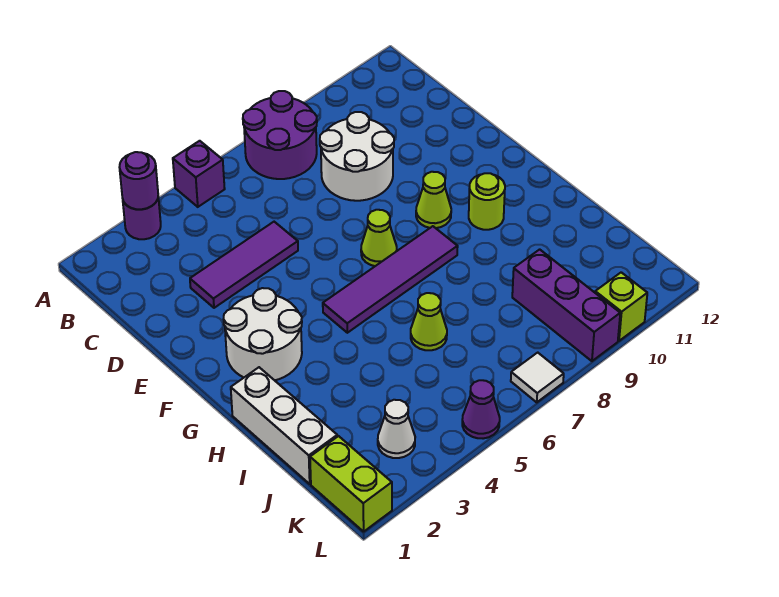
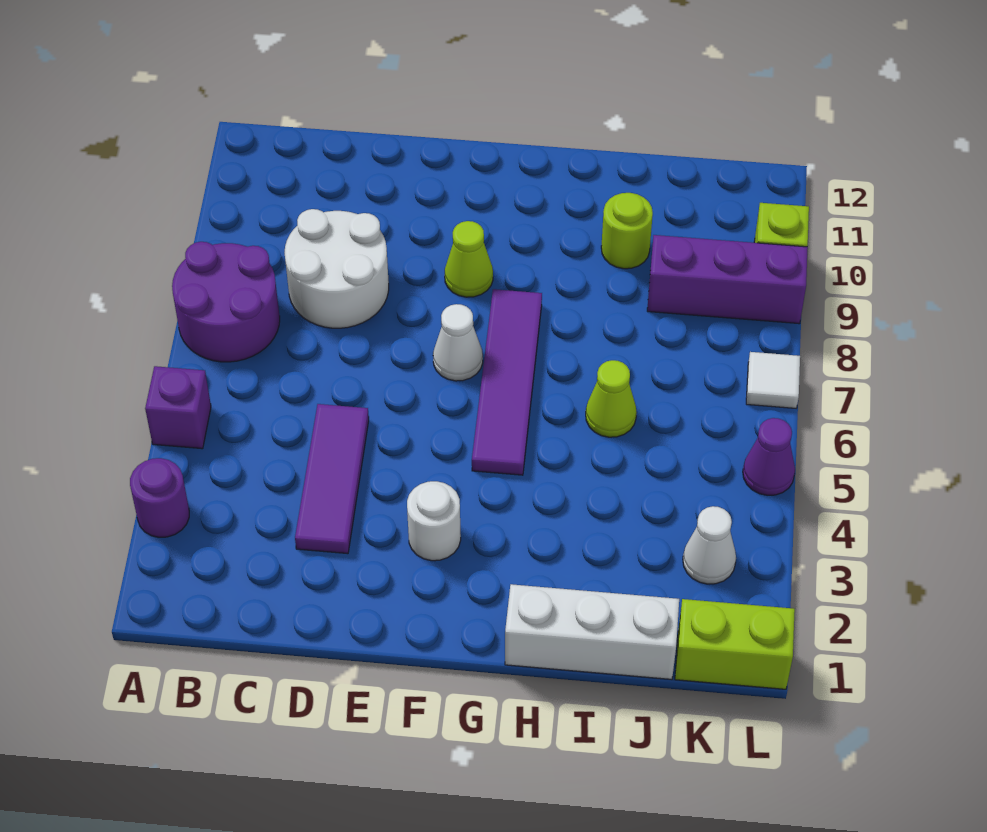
purple 1x1 round brick [119,152,158,209] -> none
white 2x2 round brick [224,288,302,380] -> white 1x1 round brick [407,481,461,561]
lime 1x1 cone [361,210,397,266] -> white 1x1 cone [433,304,483,381]
lime 1x1 round brick [469,173,505,230] -> lime 1x1 round brick moved to [601,193,653,269]

